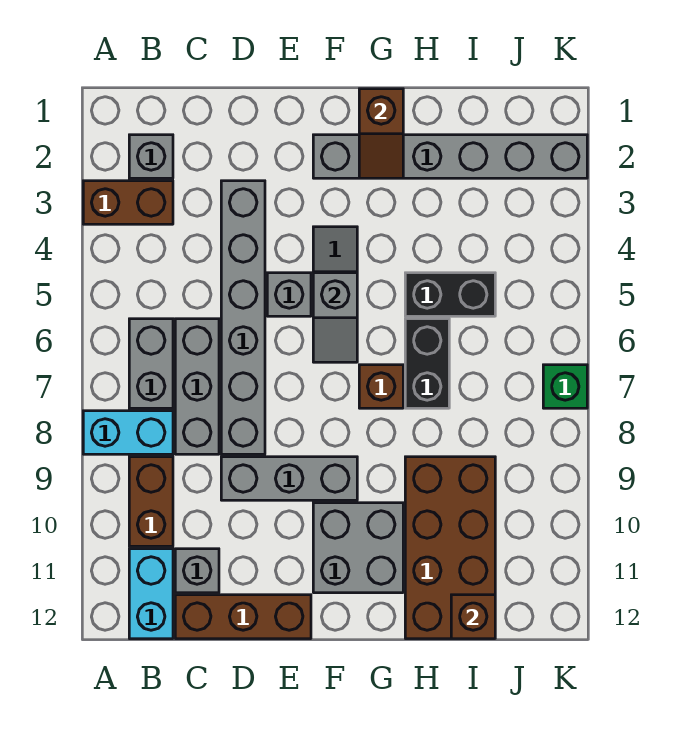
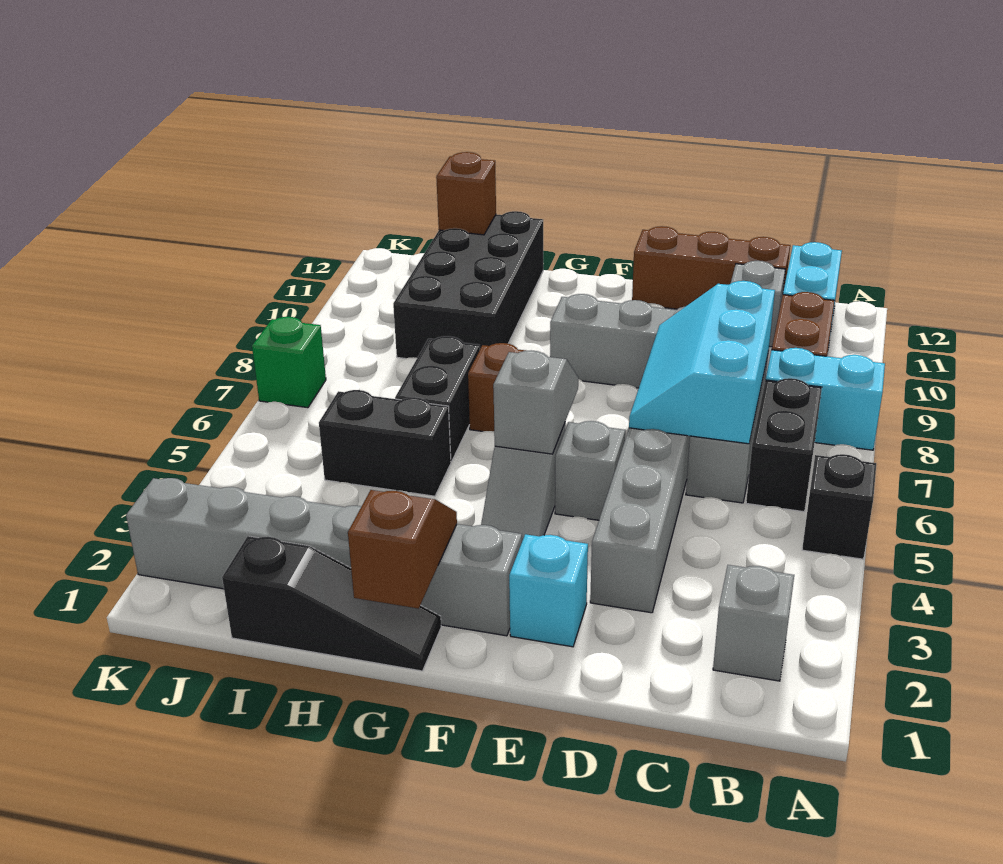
brown 1x2 brick [83,181,173,224] -> none
none -> black 1x1 brick [802,454,876,559]
grey 1x2 brick [129,319,173,408] -> black 1x2 brick [746,378,822,512]
none -> cyan 2x3 slope [629,281,775,444]
none -> cyan 1x1 brick [509,534,588,647]
grey 2x2 brick [313,503,403,593] -> none
none -> black 1x3 slope [222,536,441,671]
brown 2x4 brick [405,457,495,639] -> black 2x4 brick [393,211,543,359]

